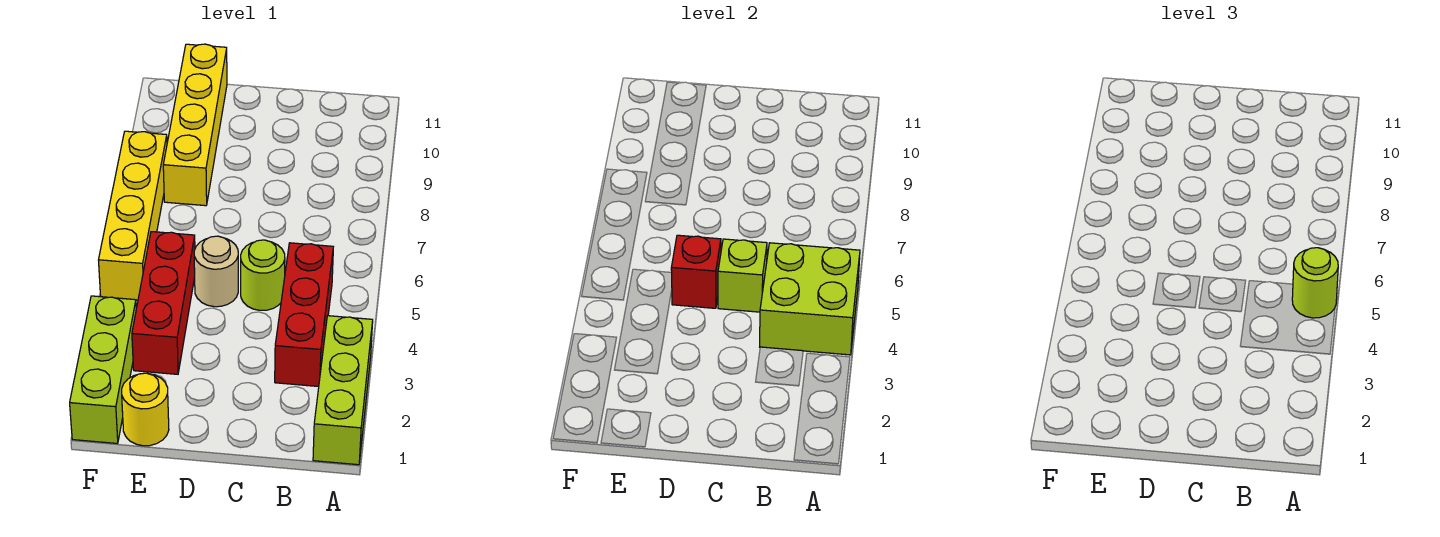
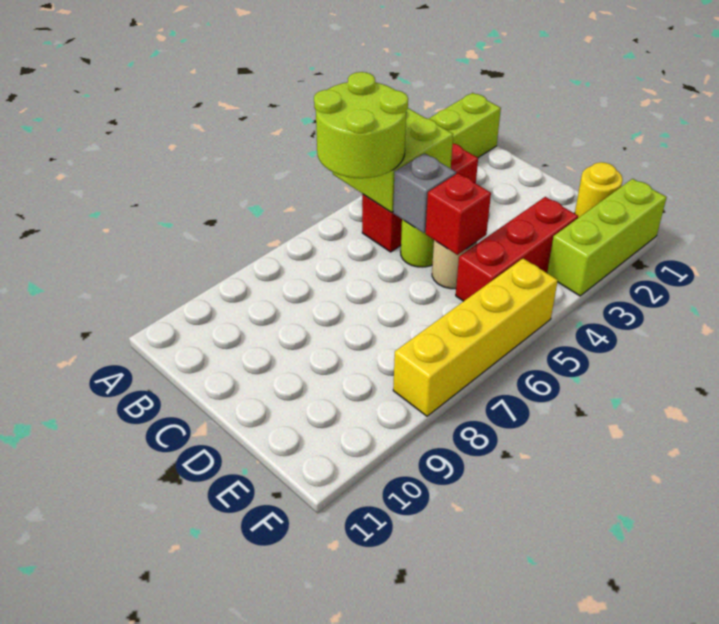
lime 1x1 round brick [1292,248,1338,318] -> lime 2x2 round brick [314,72,408,178]
lime 1x1 brick [718,239,767,312] -> grey 1x1 brick [393,153,456,233]
yellow 1x4 brick [163,44,227,206] -> none

